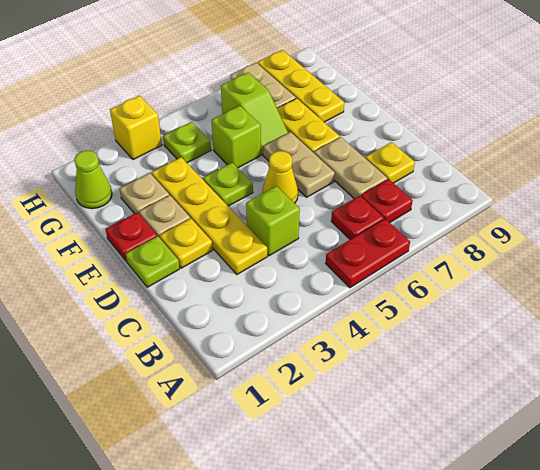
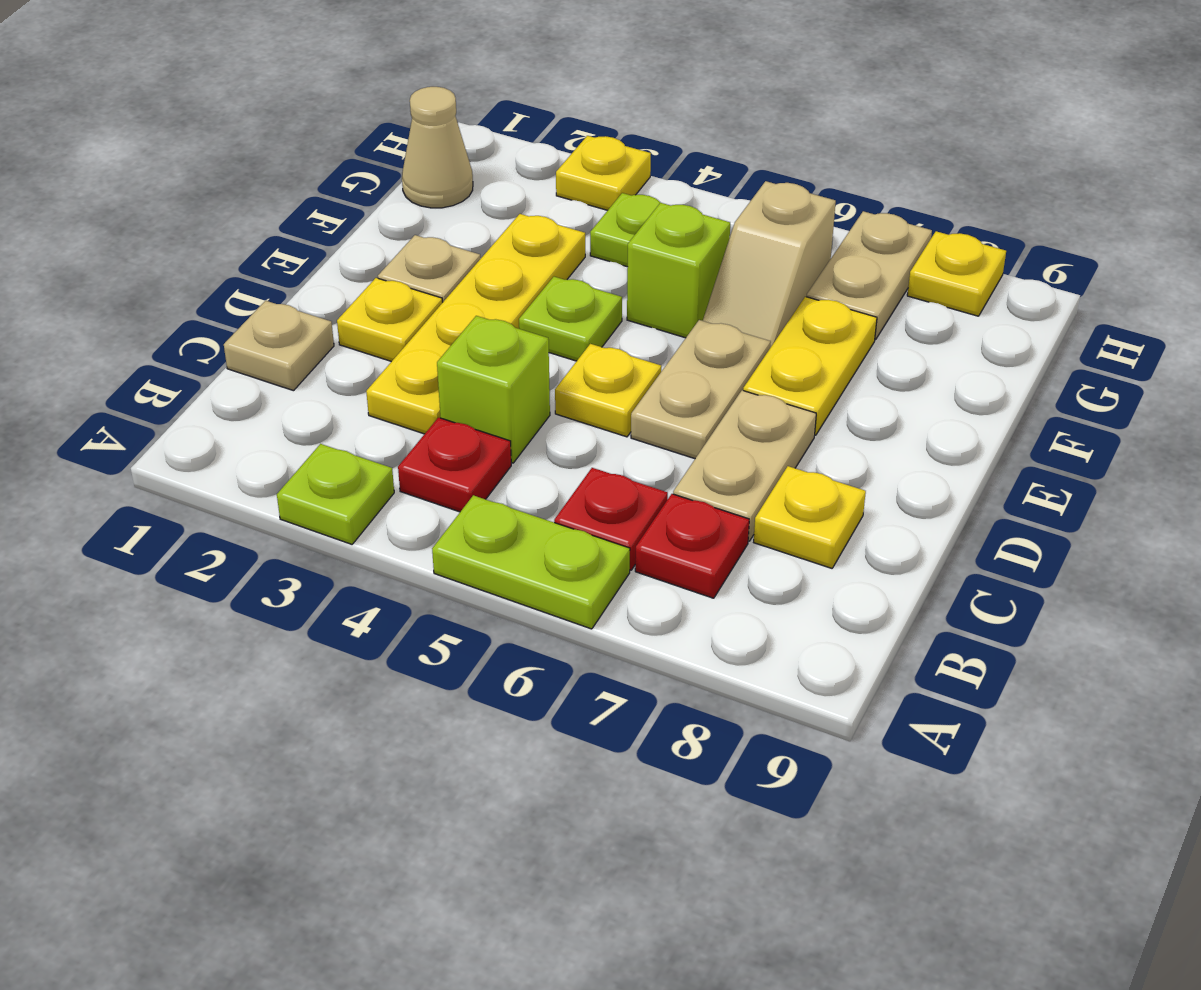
red 1x2 plate [326,219,410,288] -> lime 1x2 plate [432,495,630,629]
lime 1x1 plate [126,236,180,287] -> lime 1x1 plate moved to [277,444,394,544]
yellow 1x1 cone [262,151,298,203] -> yellow 1x1 plate [555,344,661,437]
red 1x1 plate [106,212,157,262] -> red 1x1 plate moved to [398,418,511,512]
tan 1x1 plate [119,173,169,214] -> tan 1x1 plate moved to [224,301,334,391]
lime 1x2 slope [221,72,288,155] -> tan 1x2 slope [703,181,836,348]
yellow 1x3 plate [258,50,344,122] -> yellow 1x1 plate [907,231,1006,316]
lime 1x1 cone [74,150,112,209] -> tan 1x1 cone [402,87,473,208]
yellow 1x1 brick [110,96,162,160] -> yellow 1x1 plate [556,136,651,210]

